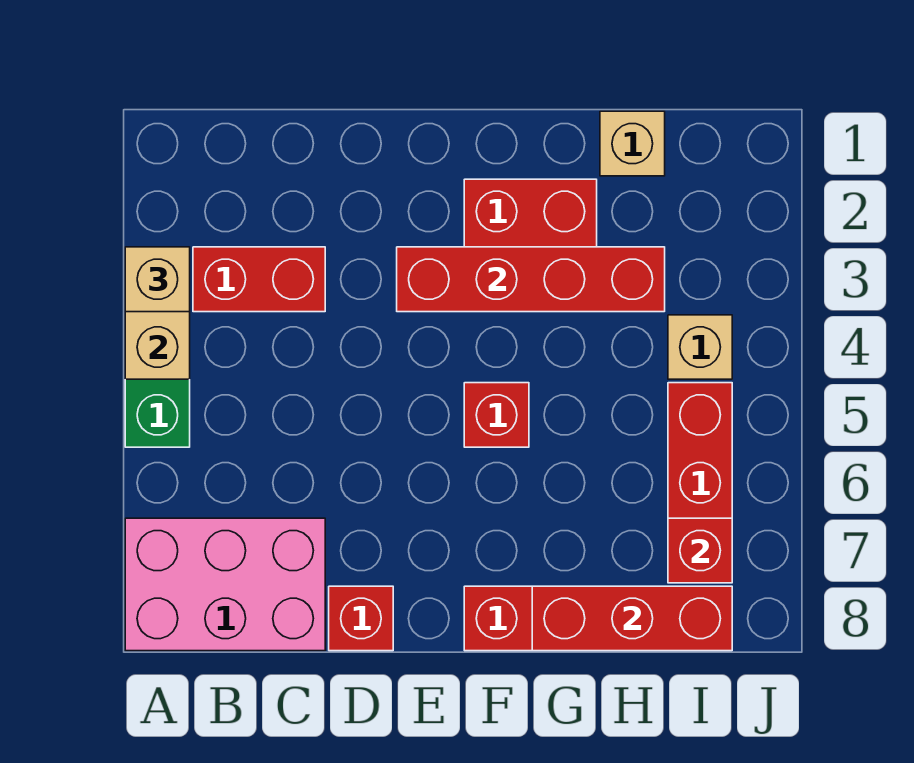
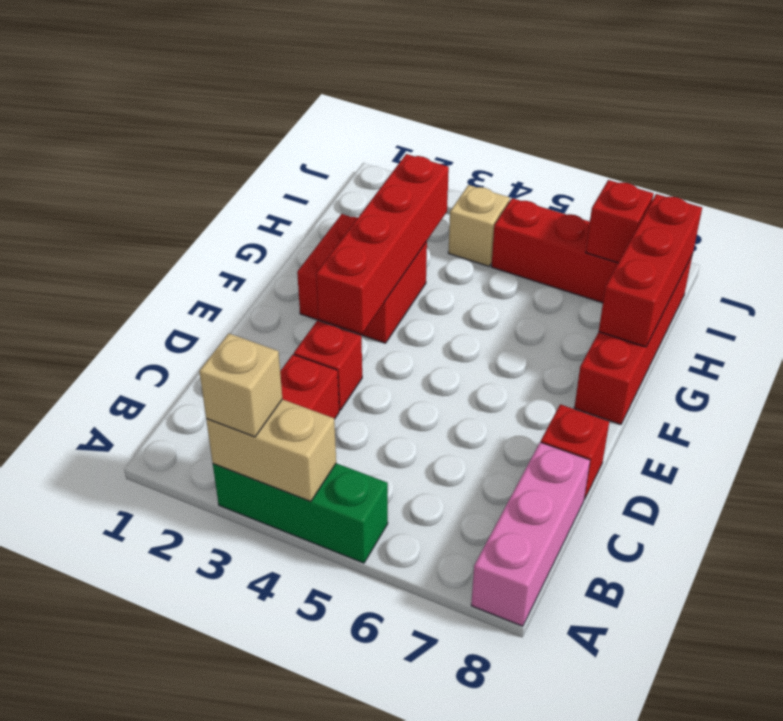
pink 2x3 brick [125,518,325,651] -> pink 1x3 brick [471,442,590,626]
red 1x1 brick [464,383,529,447] -> red 1x1 brick moved to [294,321,362,410]
tan 1x1 brick [600,111,665,176] -> none

